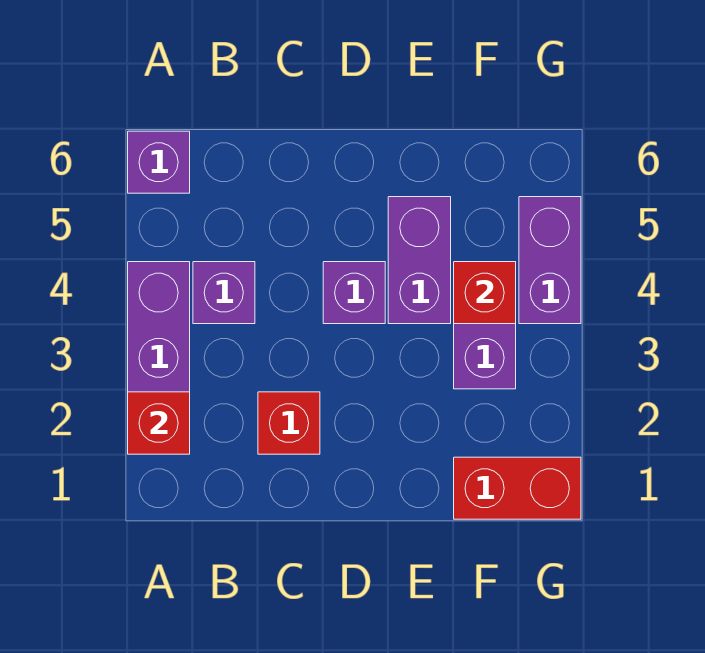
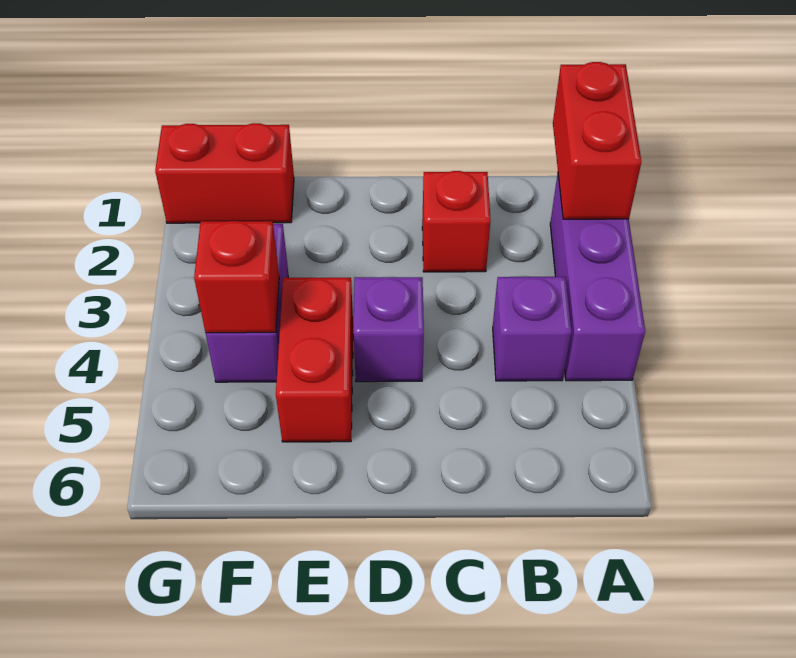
red 1x1 brick [128,392,190,454] -> red 1x2 brick [553,62,641,219]
purple 1x1 brick [128,131,190,193] -> none
purple 1x2 brick [388,197,451,324] -> red 1x2 brick [276,278,353,442]
purple 1x2 brick [519,197,581,324] -> none

